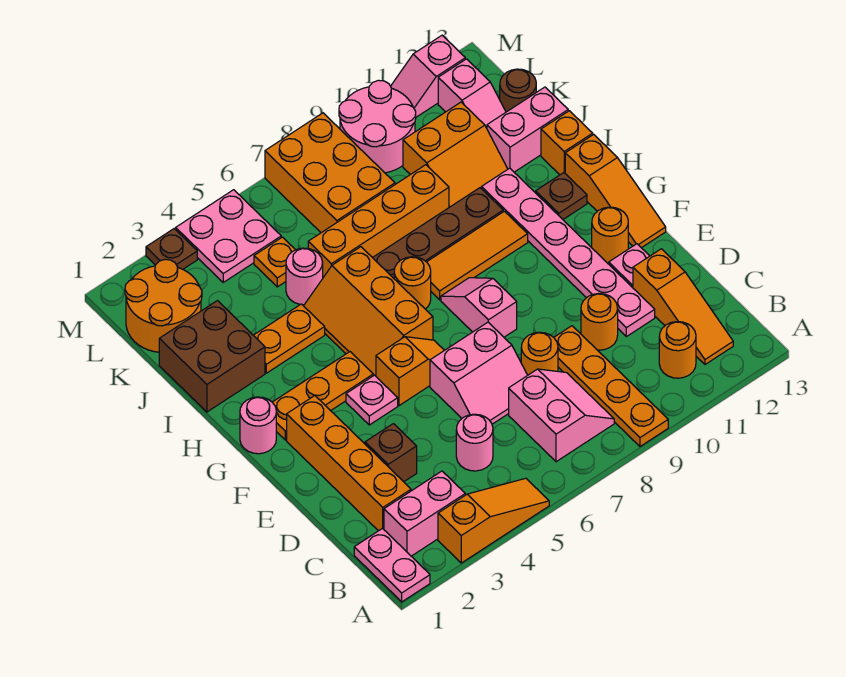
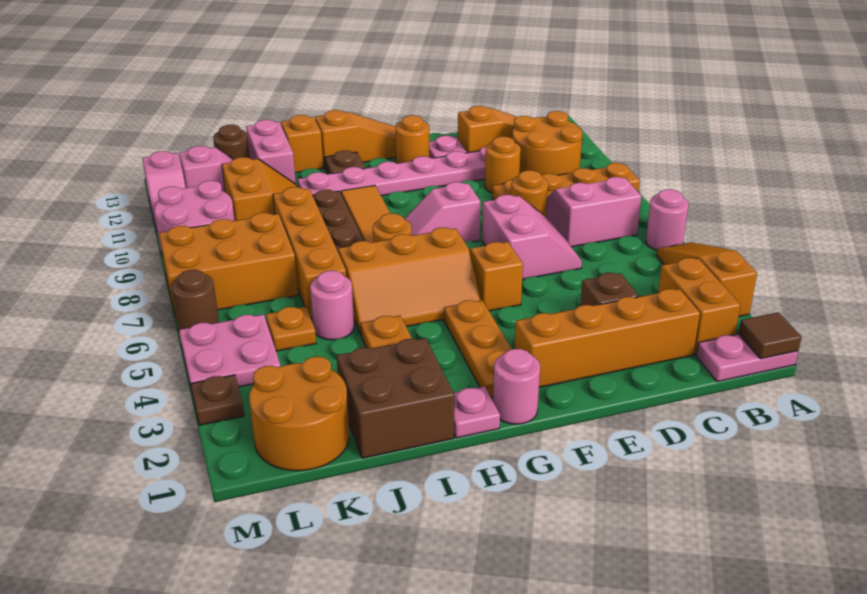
none -> brown 1x1 tile [738,312,802,359]
pink 1x2 brick [384,471,465,556] -> orange 1x2 brick [658,258,740,355]
orange 1x1 round brick [659,322,696,378] -> orange 2x2 round brick [512,111,582,175]
pink 1x1 round brick [456,414,493,471] -> pink 1x1 round brick moved to [646,189,688,250]
pink 1x1 plate [346,375,398,425] -> pink 1x1 plate moved to [454,386,500,438]
none -> brown 1x1 round brick [171,270,219,331]

